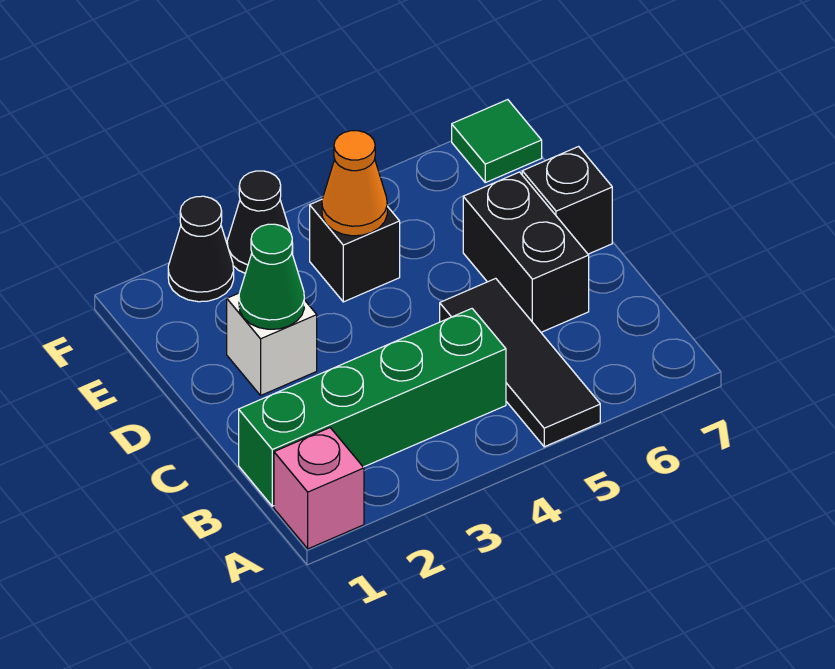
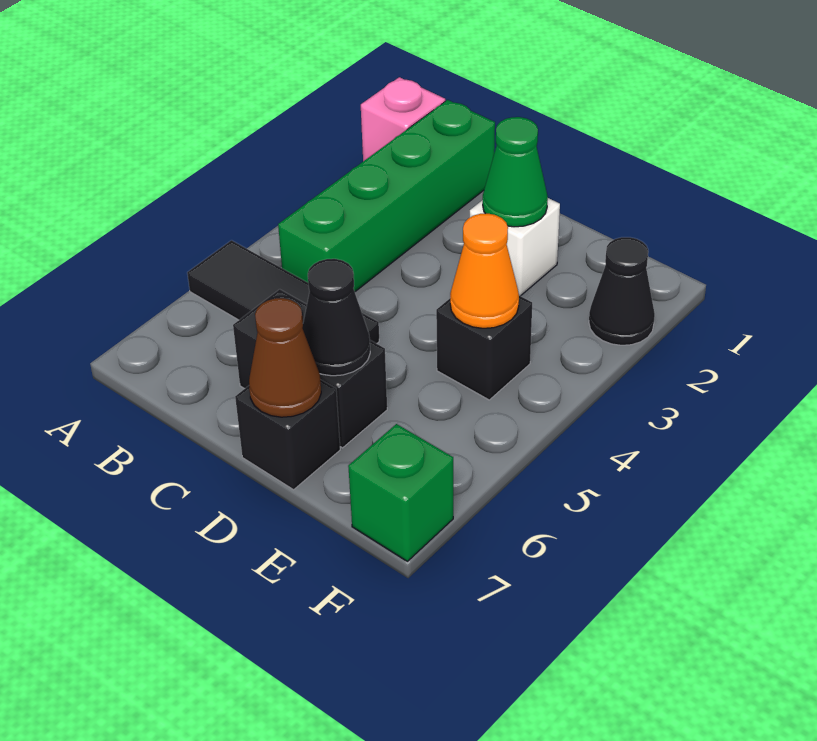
none -> brown 1x1 cone [249,298,321,417]
black 1x1 cone [227,171,293,273] -> black 1x1 cone moved to [302,259,370,376]
green 1x1 tile [452,100,542,183] -> green 1x1 brick [348,424,453,561]

